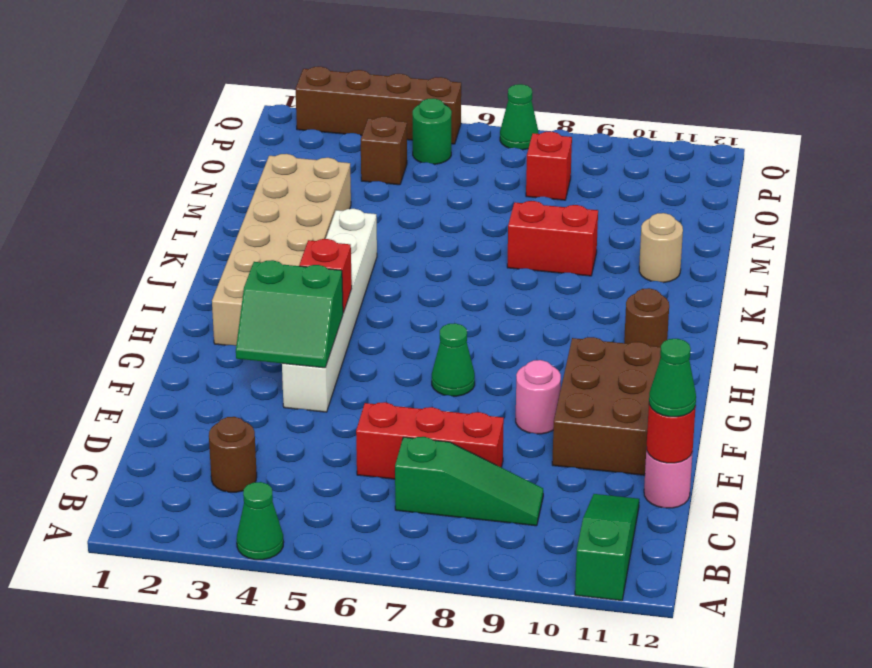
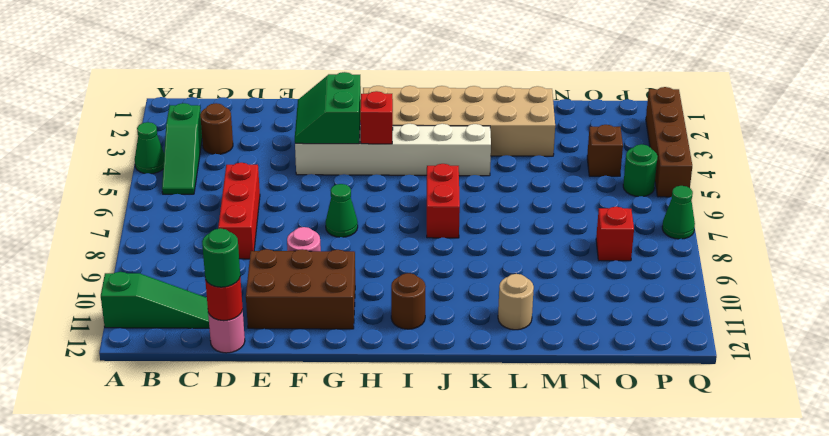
green 1x3 slope [395,437,543,526] -> green 1x3 slope moved to [162,103,202,194]
green 1x1 cone [649,339,696,417] -> green 1x1 round brick [202,228,240,287]
red 1x2 brick [507,201,598,276] -> red 1x2 brick moved to [427,164,460,238]

